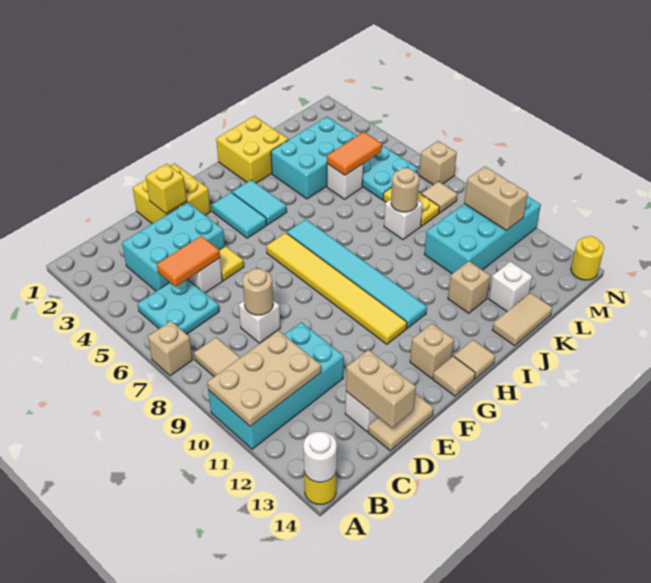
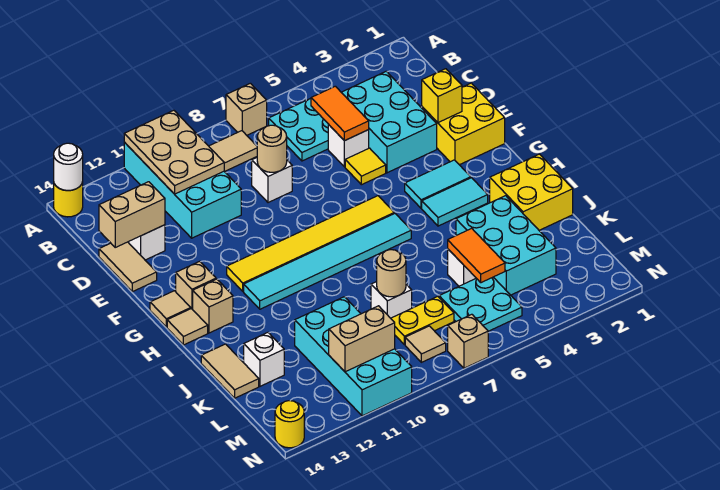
tan 1x1 brick [448,261,490,313] -> tan 1x1 brick moved to [193,279,233,333]

